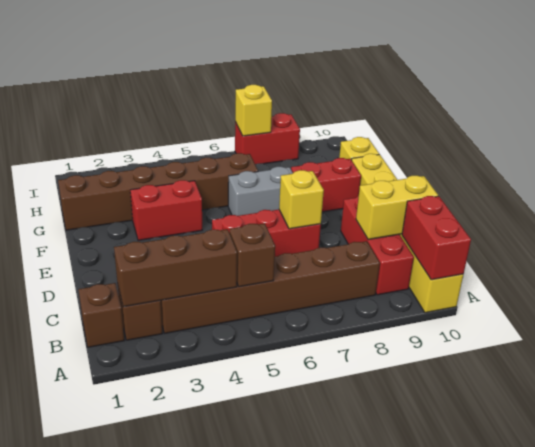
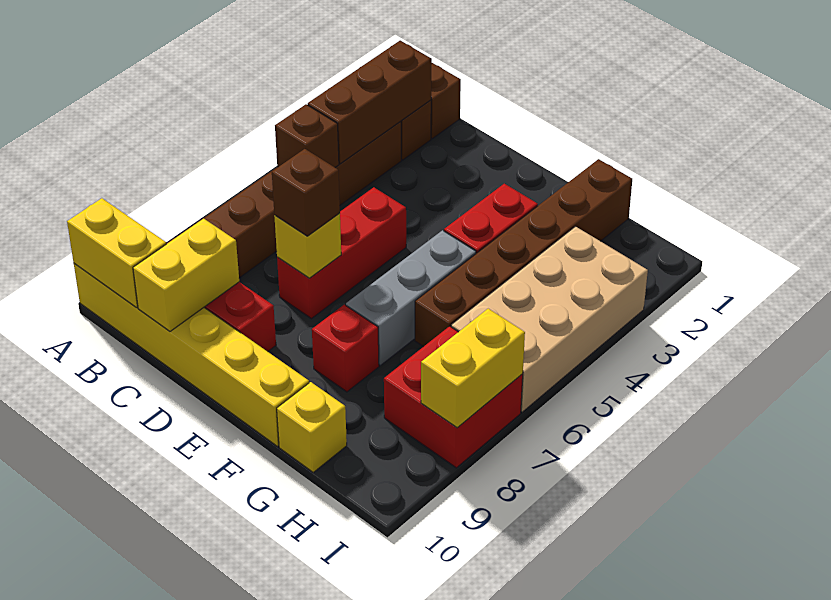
red 1x2 brick [402,196,471,280] -> yellow 1x2 brick [67,198,166,308]
none -> brown 1x1 brick [272,149,340,236]
grey 1x2 brick [228,167,293,216] -> grey 1x3 brick [346,230,476,365]
red 1x2 brick [291,158,361,212] -> red 1x1 brick [312,305,379,392]
none -> tan 2x4 brick [451,227,648,412]
red 1x2 brick [235,113,300,164] -> red 2x2 brick [384,326,523,468]
yellow 1x1 brick [235,85,272,136] -> yellow 1x2 brick [421,309,525,428]

